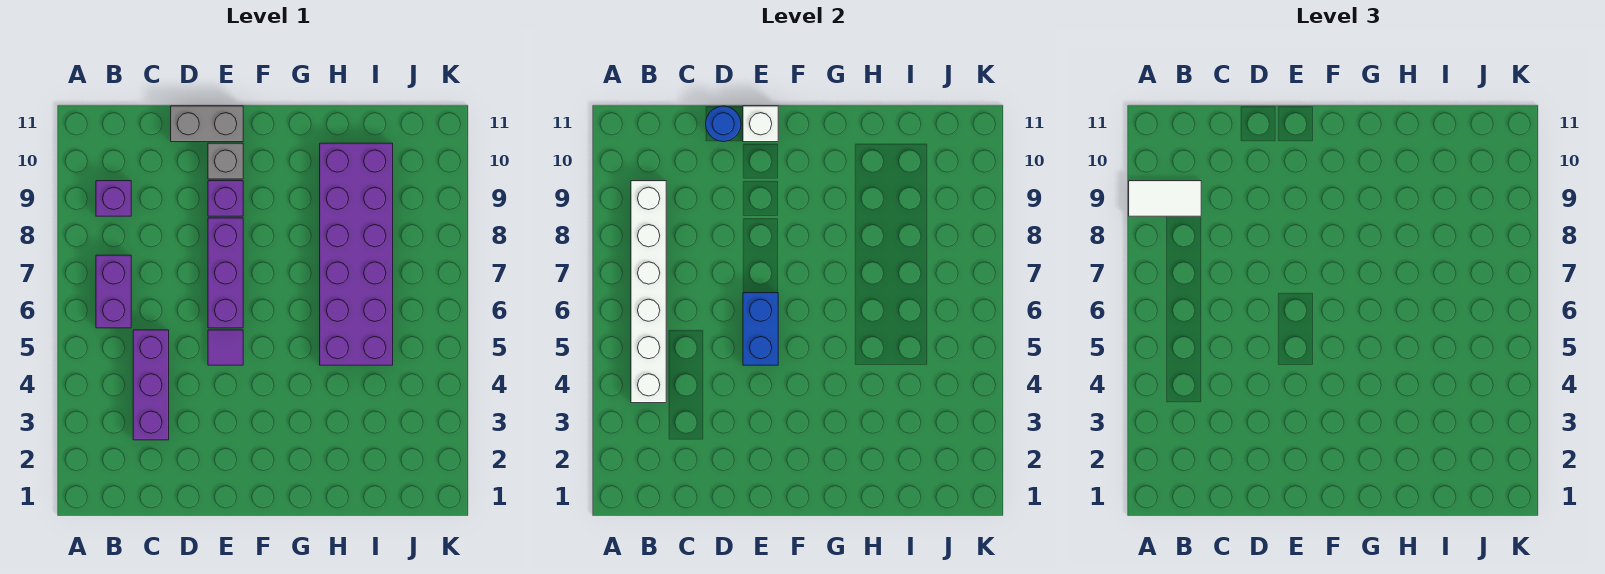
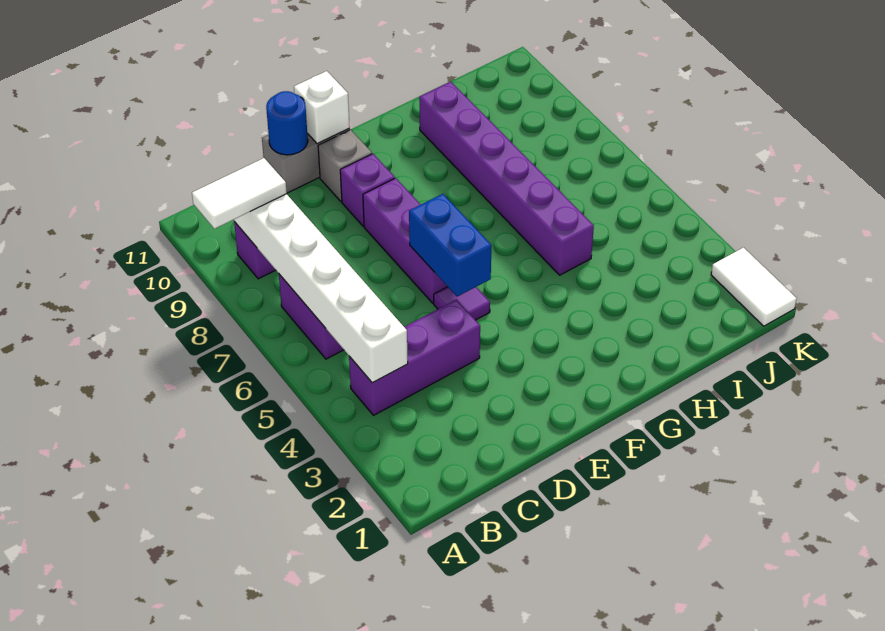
purple 1x3 brick [133,330,169,440] -> purple 1x3 brick turned to [349,300,480,415]
purple 2x6 brick [320,143,393,365] -> purple 1x6 brick [419,81,594,275]
none -> white 1x2 tile [711,248,797,326]

